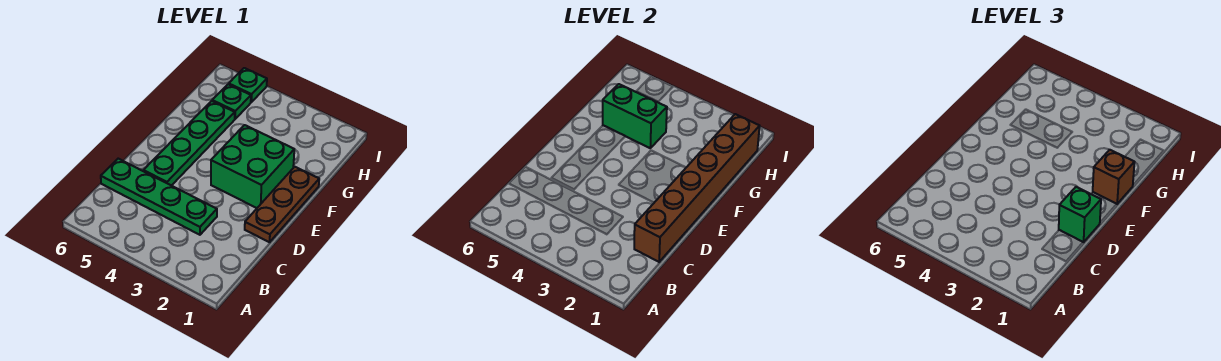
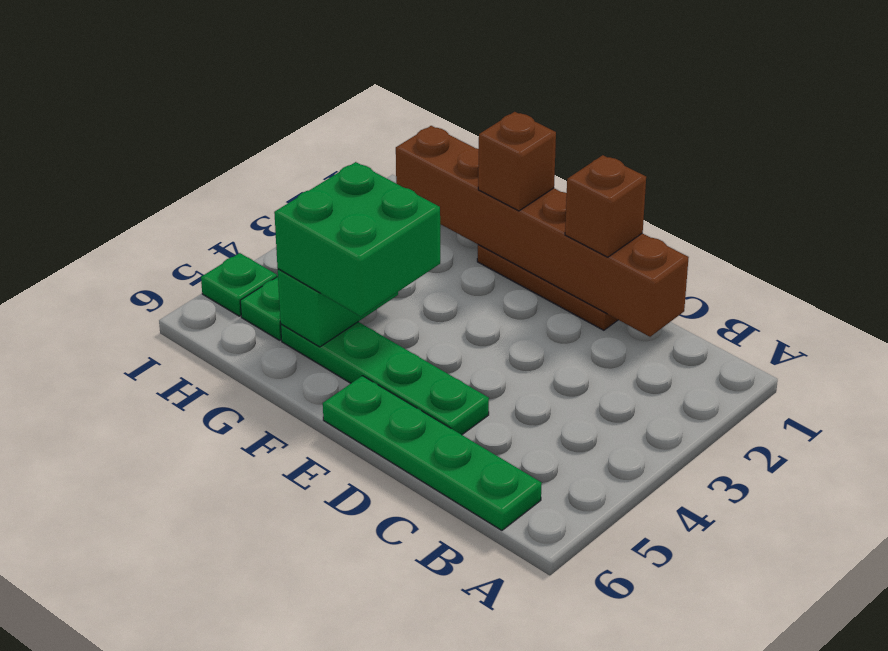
green 1x4 plate [101,159,217,235] -> green 1x4 plate turned to [323,376,542,530]
green 1x1 brick [1059,187,1101,242] -> brown 1x1 brick [565,155,646,257]
green 2x2 brick [211,125,294,208] -> green 2x2 brick moved to [274,162,440,316]

